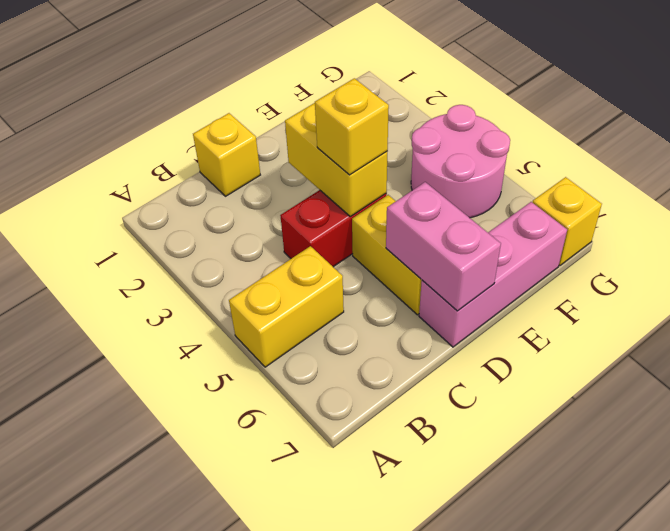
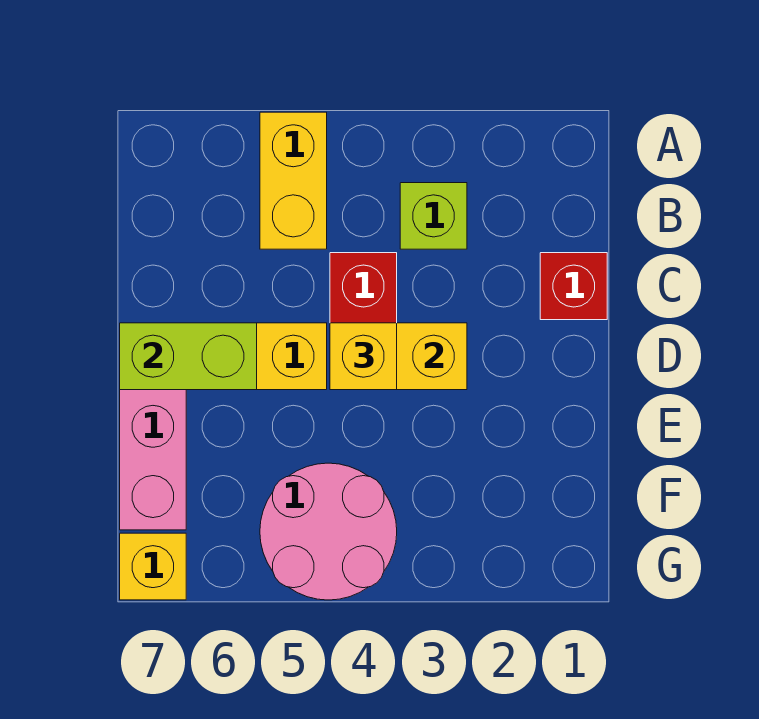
none -> lime 1x1 brick [400,183,467,249]
yellow 1x1 brick [193,113,260,196] -> red 1x1 brick [540,253,607,320]
pink 1x2 brick [386,182,501,311] -> lime 1x2 brick [120,323,257,390]

